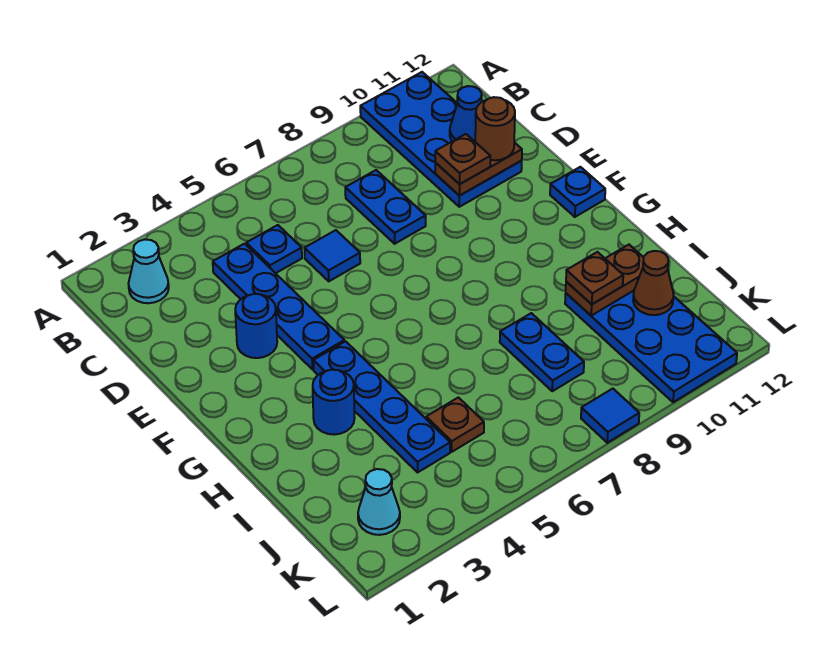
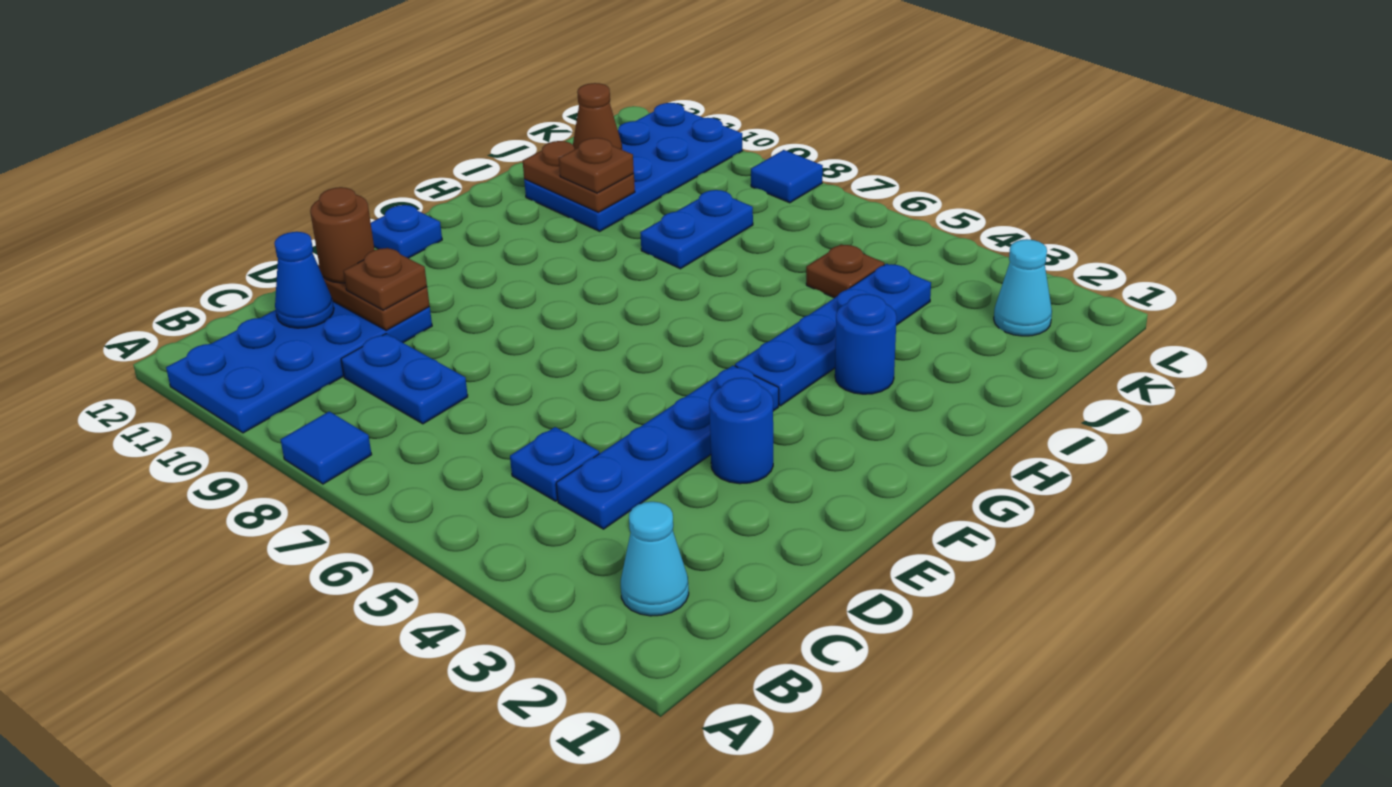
blue 1x2 plate [345,170,426,244] -> blue 1x2 plate turned to [341,334,468,424]
blue 1x1 tile [304,230,360,281] -> blue 1x1 tile moved to [281,411,372,484]

